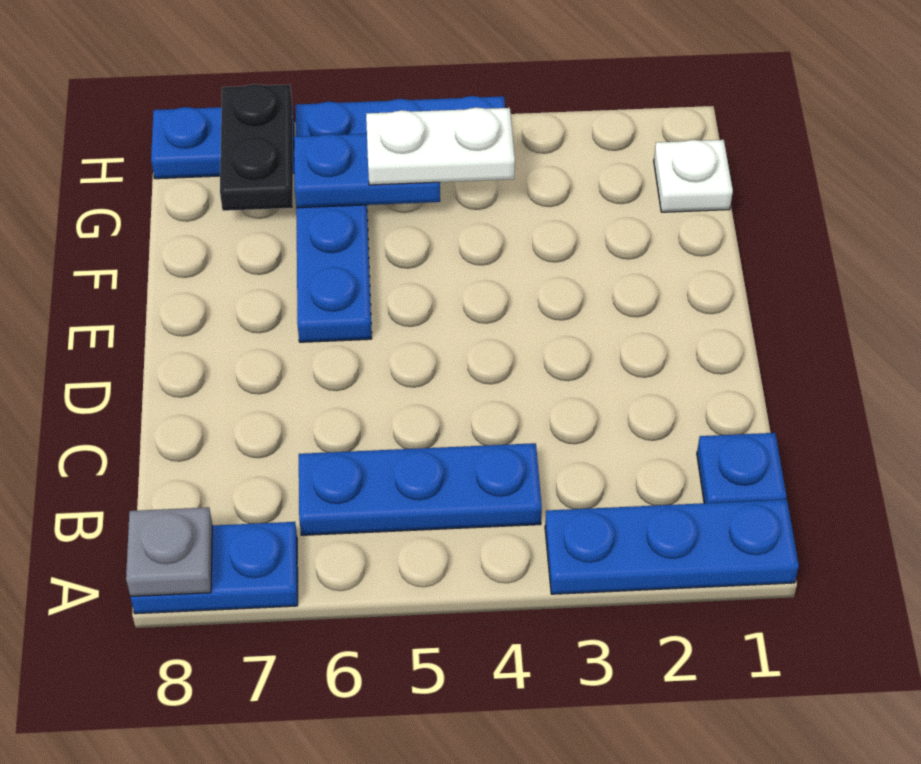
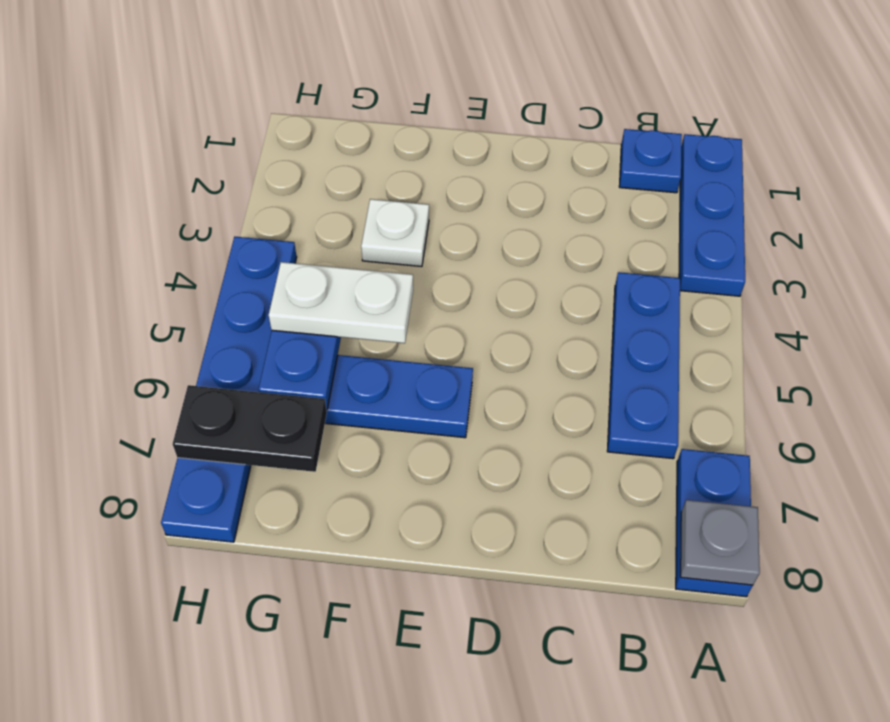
white 1x1 plate [654,140,733,212] -> white 1x1 plate moved to [361,199,429,267]
white 1x2 plate [366,108,515,185] -> white 1x2 plate turned to [269,262,413,343]

